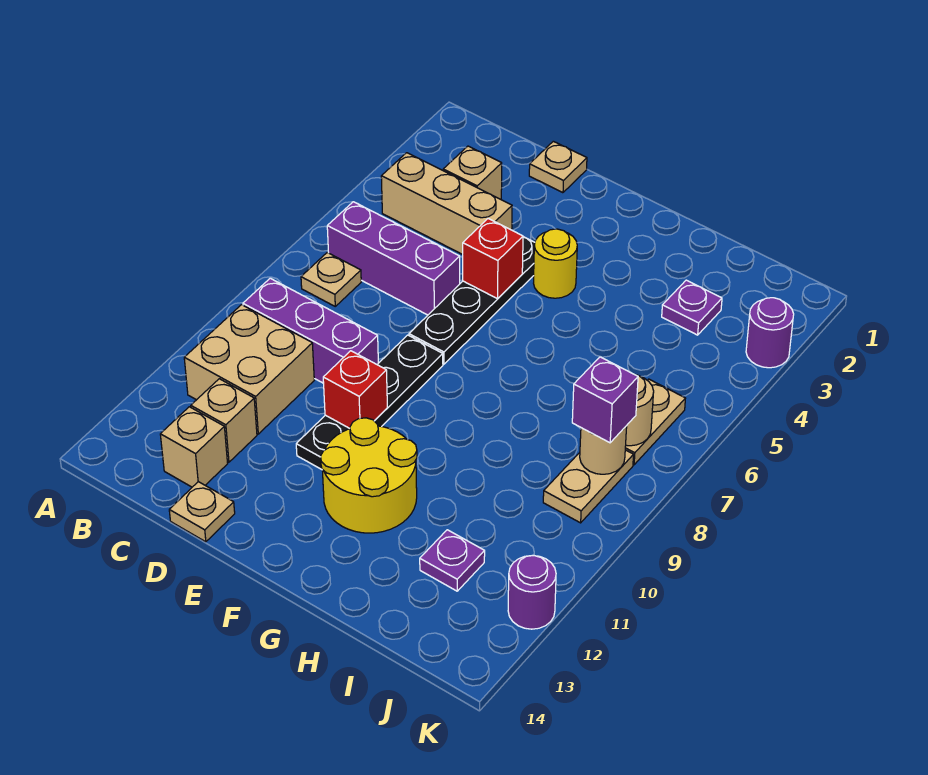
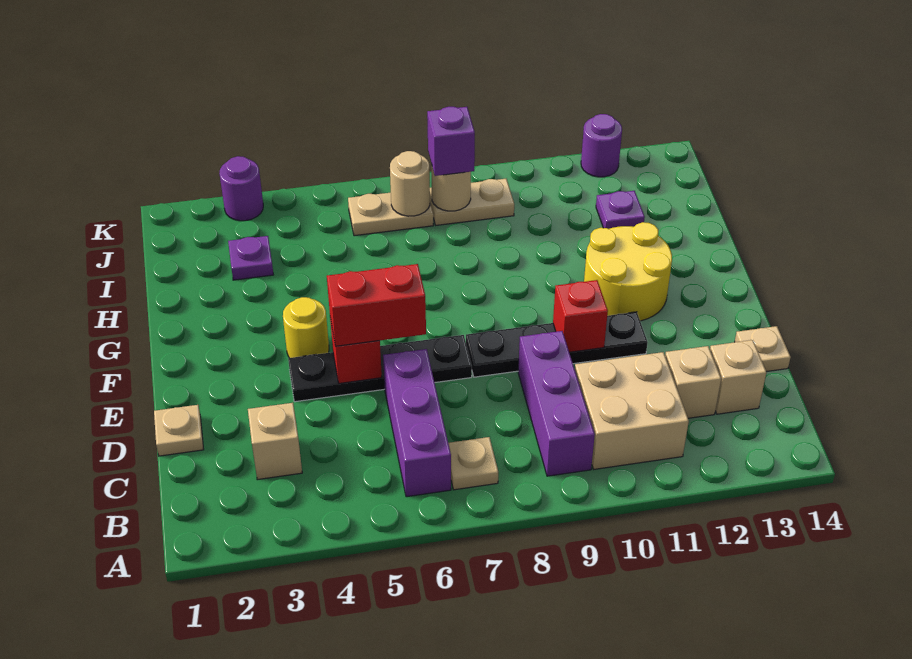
tan 1x3 brick [381,153,512,255] -> none
none -> red 1x2 brick [327,264,426,346]

